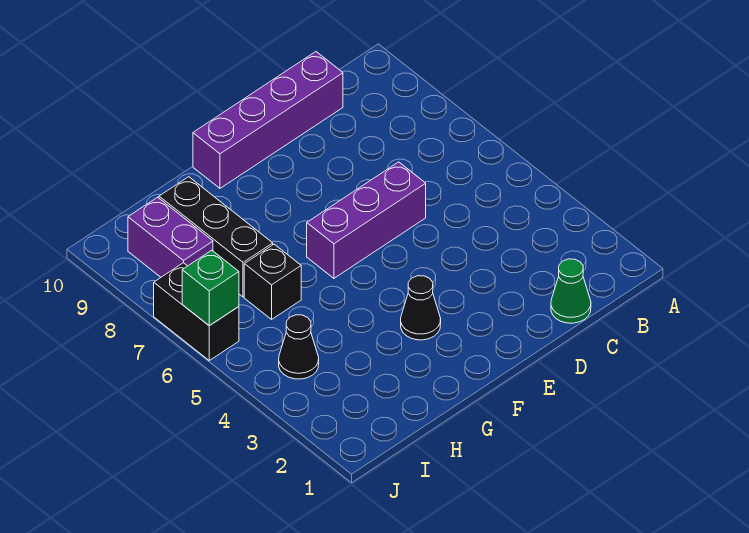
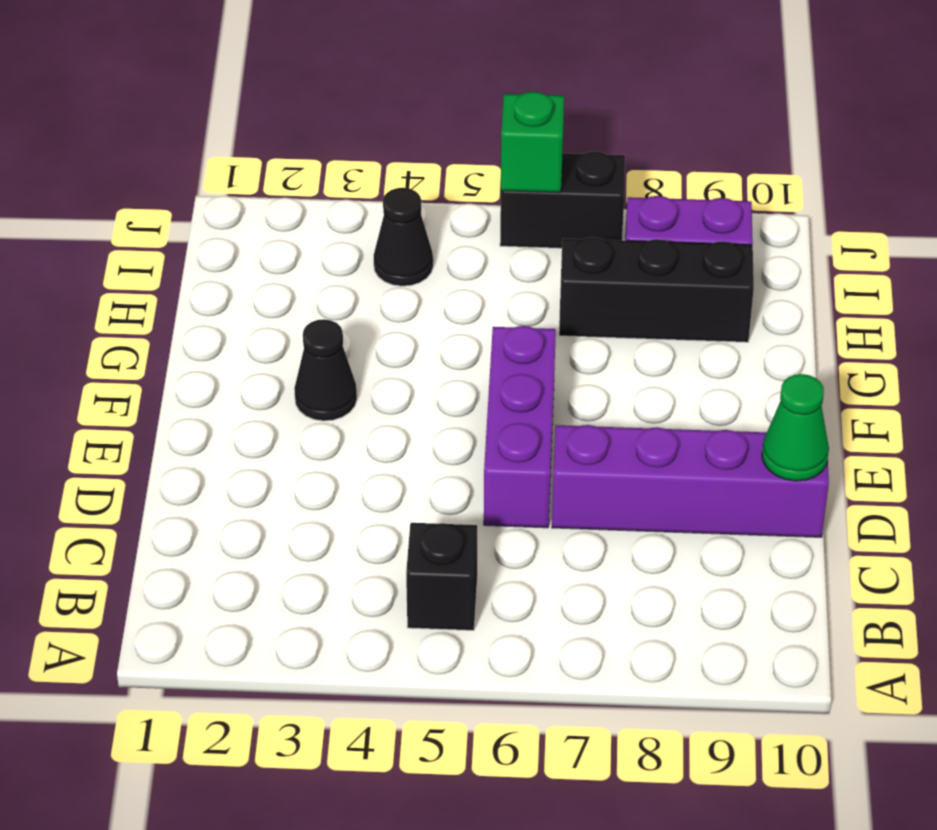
green 1x1 cone [551,259,591,323] -> green 1x1 cone moved to [762,374,829,481]
purple 1x4 brick [193,52,343,188] -> purple 1x4 brick turned to [552,425,829,537]
black 1x1 brick [244,244,301,319] -> black 1x1 brick moved to [406,523,477,630]

